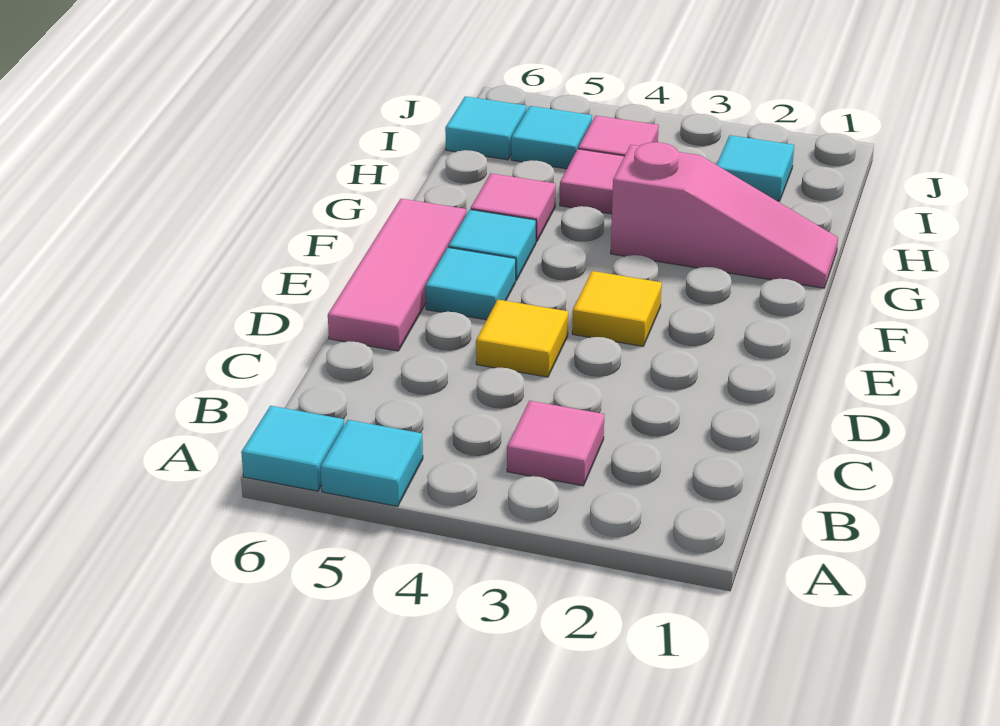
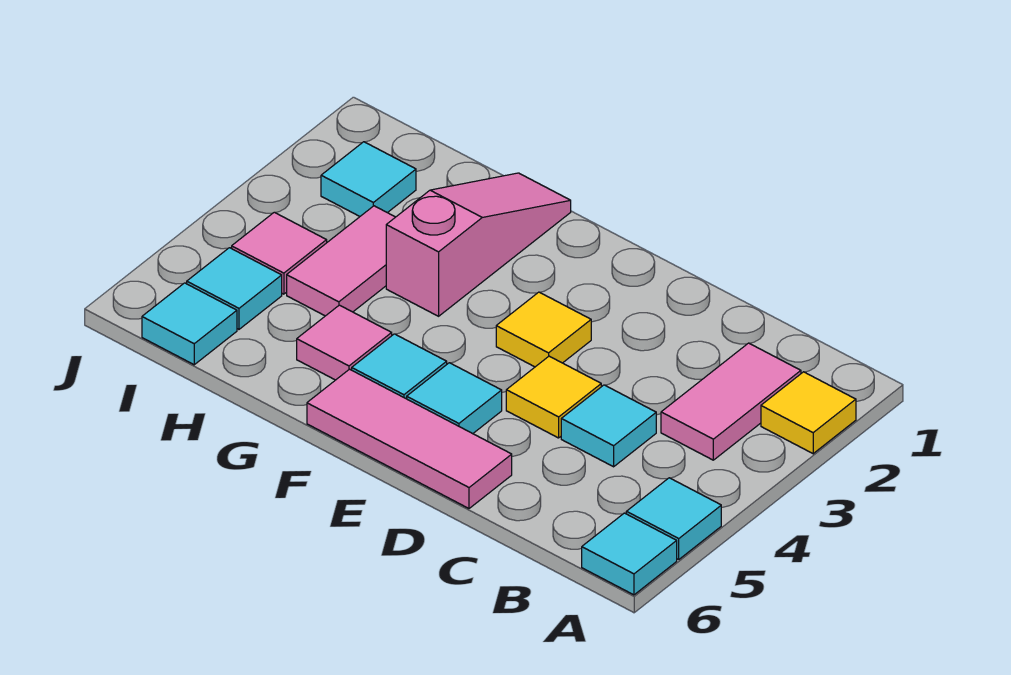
none -> yellow 1x1 tile [761,372,856,454]
pink 1x1 tile [507,401,604,486] -> pink 1x2 tile [661,343,801,460]
none -> cyan 1x1 tile [561,385,656,467]

